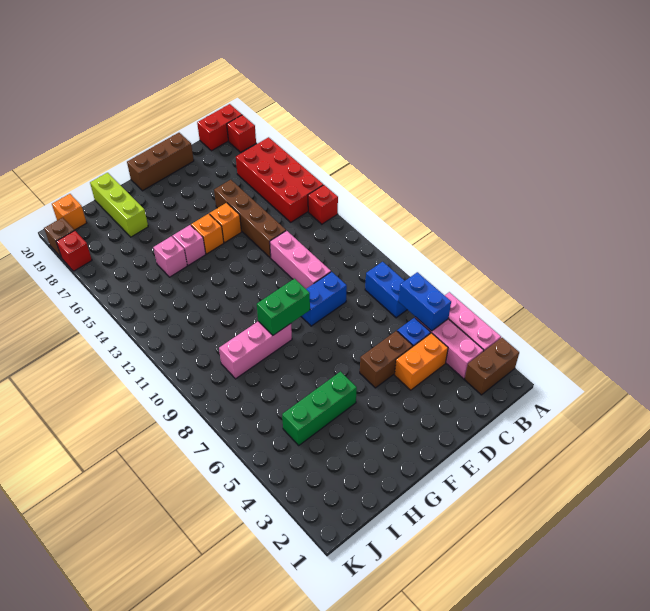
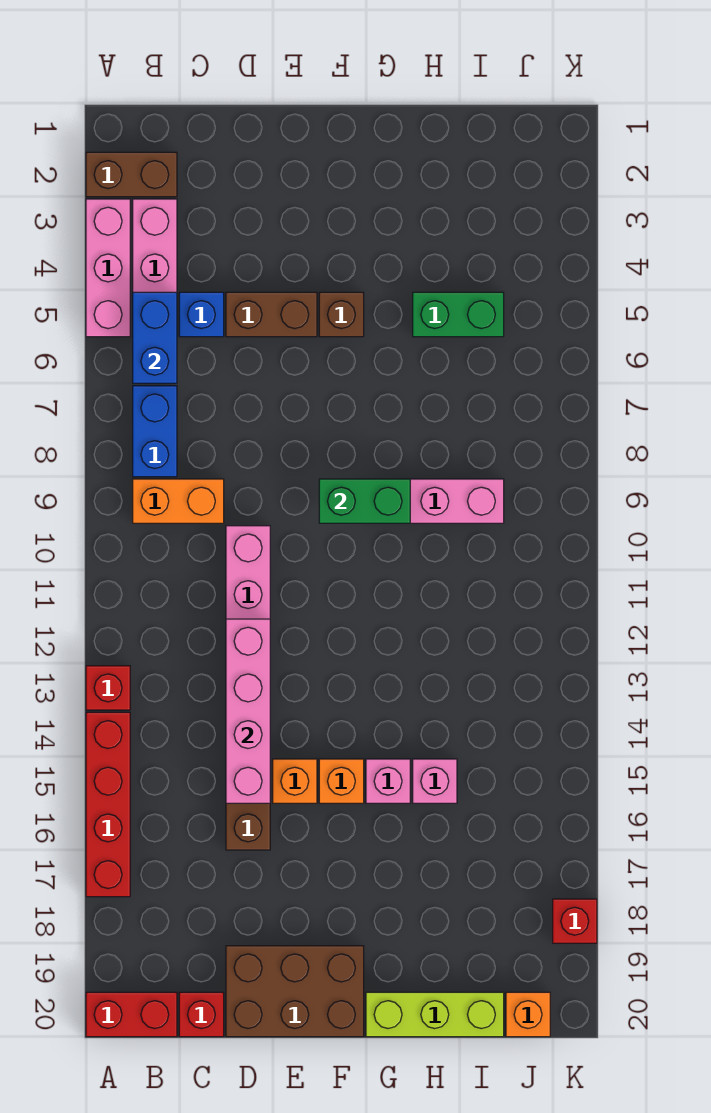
red 2x4 brick [236,137,323,222] -> red 1x4 brick [86,712,130,897]
red 1x1 brick [227,115,256,152] -> red 1x1 brick moved to [179,992,224,1037]
orange 1x2 brick [395,333,448,390] -> orange 1x2 brick moved to [133,479,224,523]
blue 1x2 brick [301,272,347,326] -> none
none -> pink 1x4 brick [226,619,270,803]
brown 1x3 brick [127,133,194,191] -> brown 2x3 brick [226,946,364,1037]
green 1x3 brick [282,372,357,445] -> green 1x2 brick [413,292,504,337]
lime 1x3 brick [90,173,148,237] -> lime 1x3 brick turned to [366,992,504,1037]
brown 1x1 brick [44,217,75,258] -> brown 1x1 brick moved to [319,292,364,337]

